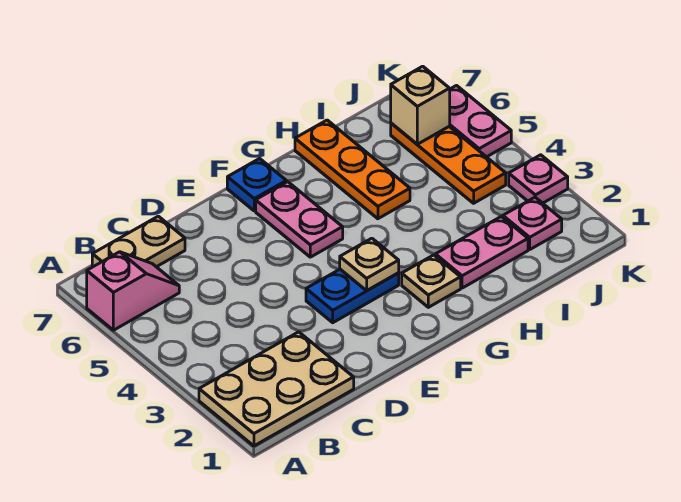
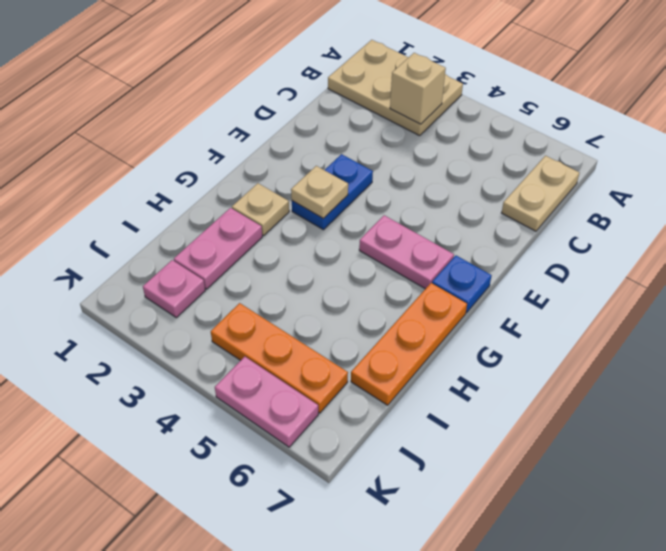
tan 2x3 plate [199,332,354,446] -> tan 2x3 plate turned to [328,40,463,136]
pink 1x2 slope [87,252,179,330] -> none
orange 1x3 plate [295,120,410,219] -> orange 1x3 plate turned to [351,283,467,405]
tan 1x1 brick [391,66,450,144] -> tan 1x1 brick moved to [390,53,446,124]
pink 1x1 plate [509,155,568,203] -> none

